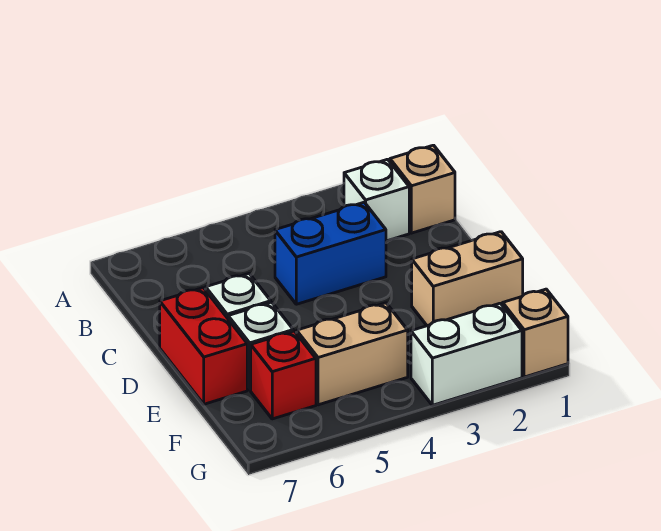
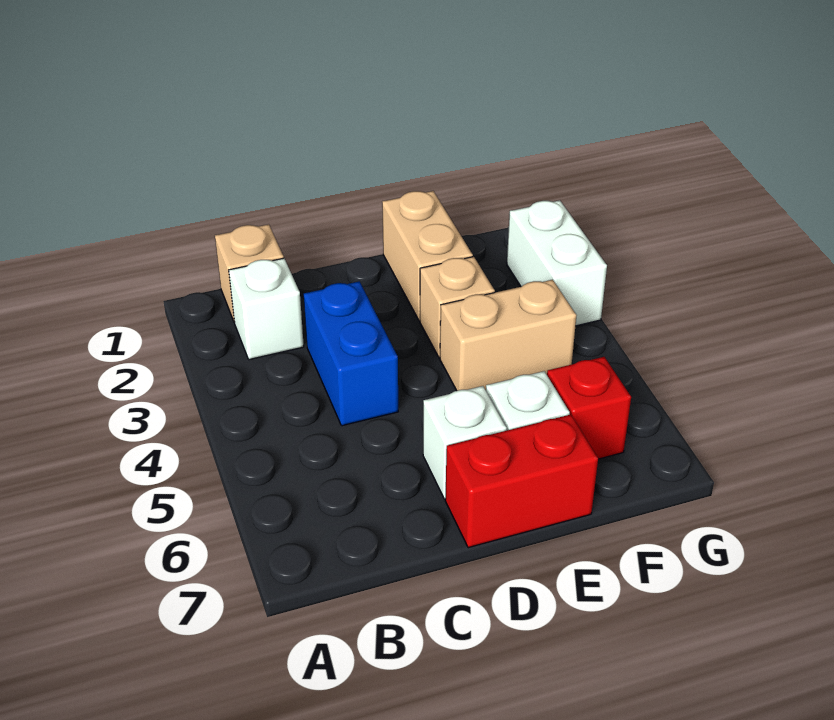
tan 1x2 brick [297,303,408,405] -> tan 1x2 brick turned to [440,280,577,391]
tan 1x1 brick [503,289,568,377] -> tan 1x1 brick moved to [420,257,495,358]

